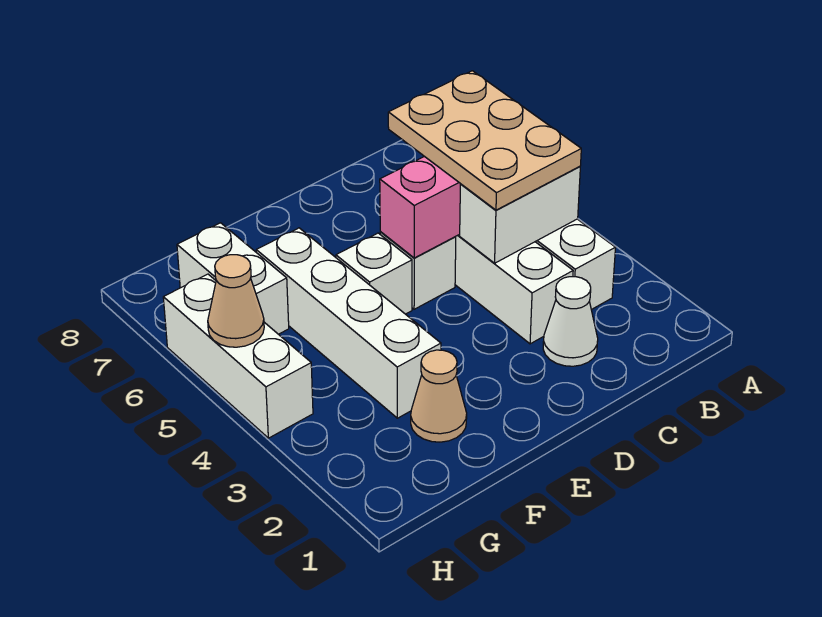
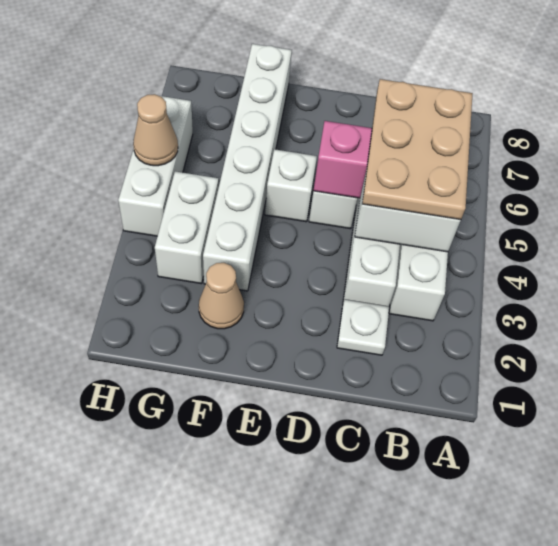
white 1x1 cone [543,277,598,366] -> white 1x1 plate [337,300,389,355]
white 1x4 brick [256,228,441,418] -> white 1x6 brick [203,44,292,291]
white 1x2 brick [177,223,289,334] -> white 1x2 brick moved to [155,171,219,284]

